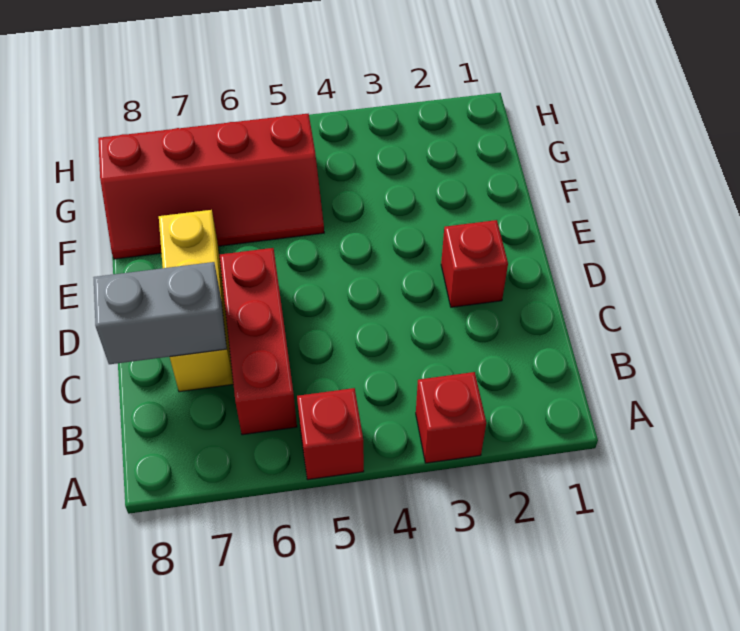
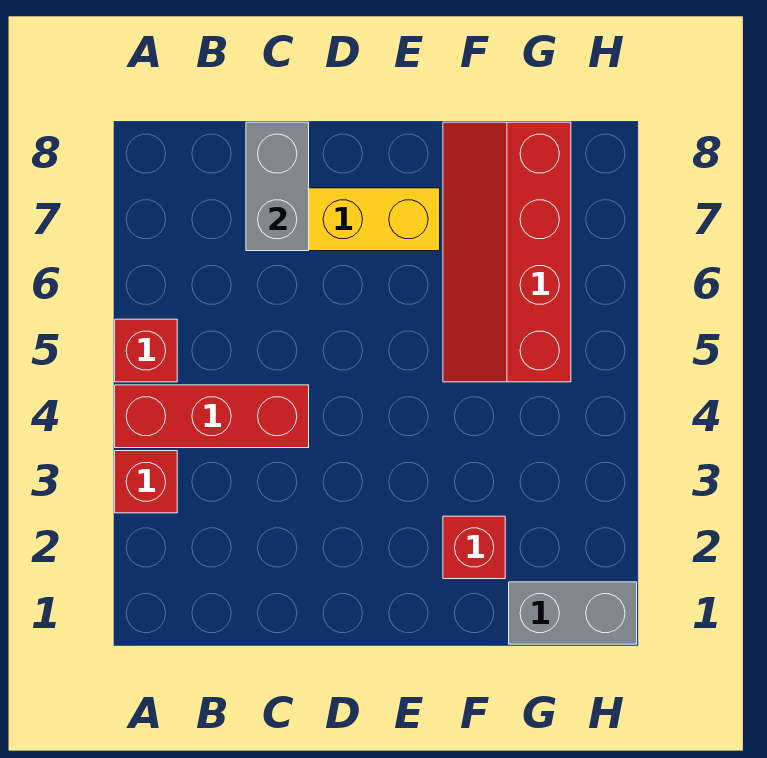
red 1x3 brick [219,248,297,435] -> red 1x3 brick moved to [115,385,309,448]
red 1x1 brick [441,220,508,307] -> red 1x1 brick moved to [443,516,505,579]
none -> grey 1x2 brick [509,582,637,644]

